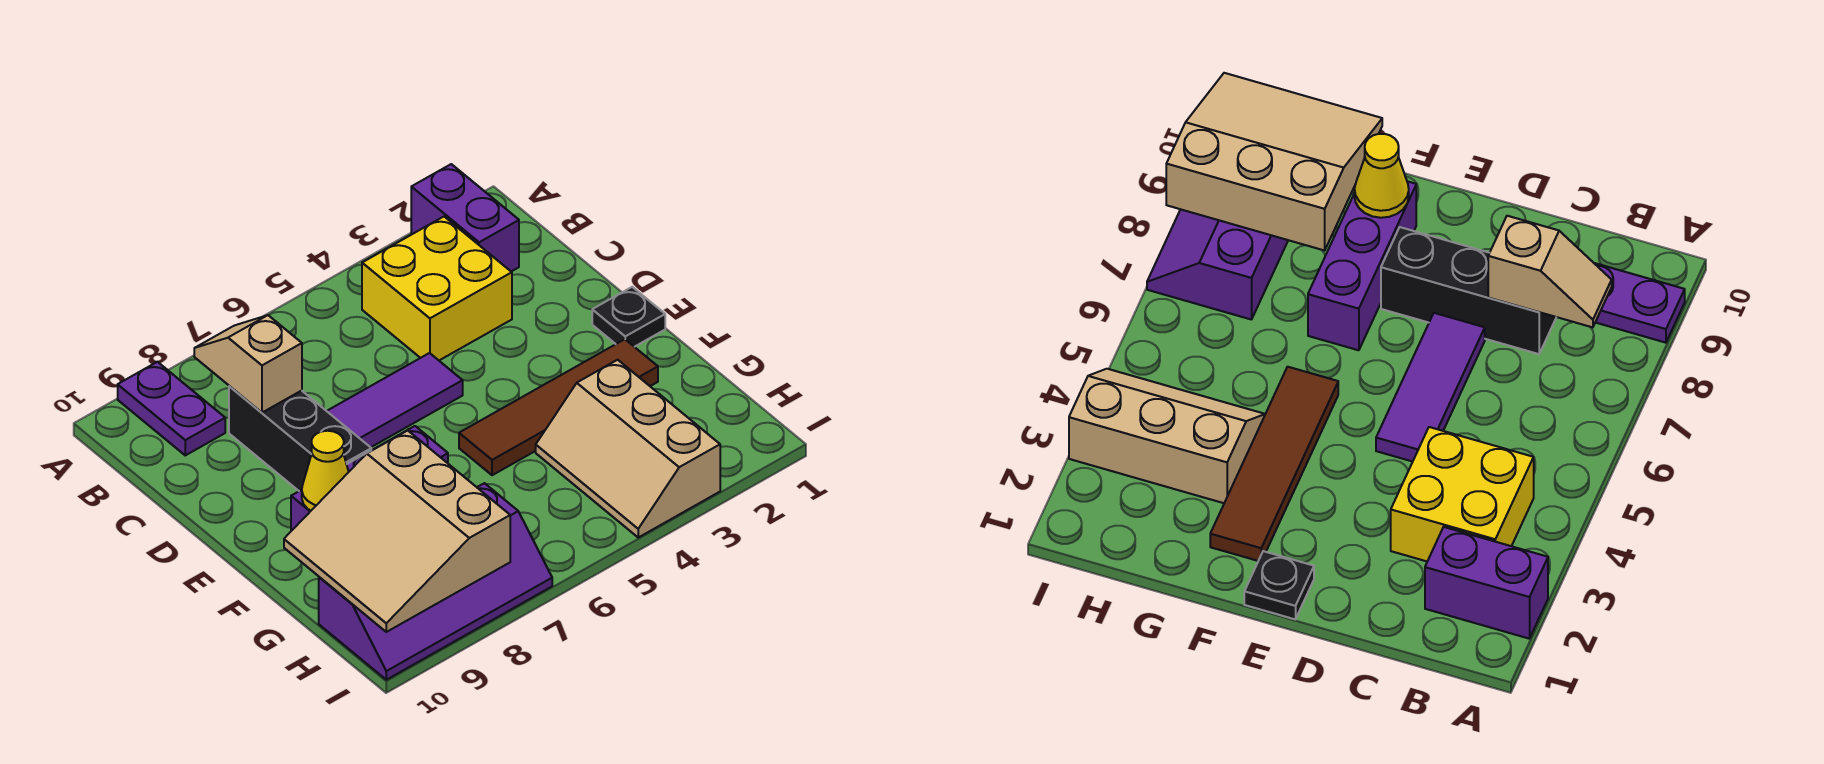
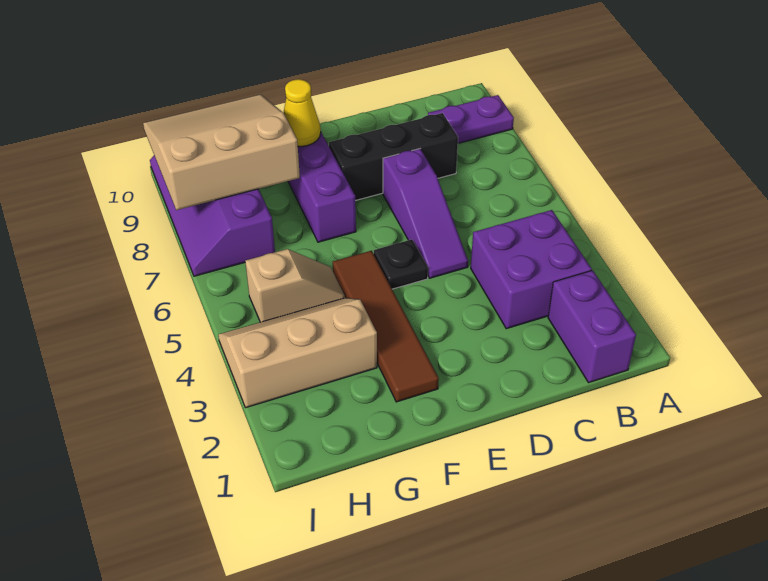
purple 1x2 brick [411,164,519,271] -> purple 1x2 brick turned to [548,270,636,382]
yellow 2x2 brick [362,217,512,360] -> purple 2x2 brick [471,210,592,329]
tan 1x2 slope [194,315,302,413] -> tan 1x2 slope moved to [245,249,345,322]
purple 1x3 tile [327,353,463,447] -> purple 1x3 slope [383,149,468,278]
black 1x1 plate [592,287,665,347] -> black 1x1 plate moved to [374,239,428,289]

